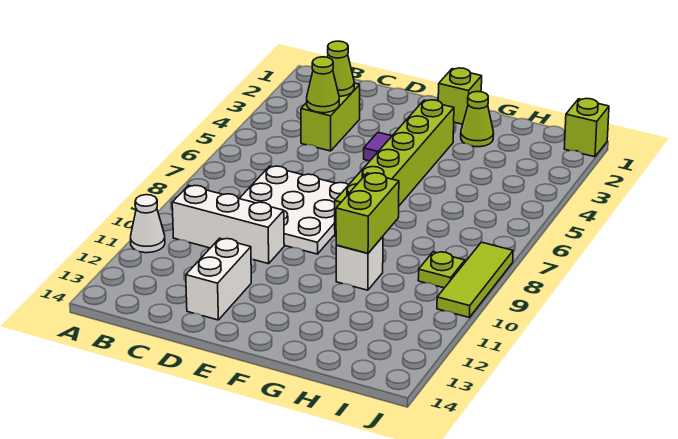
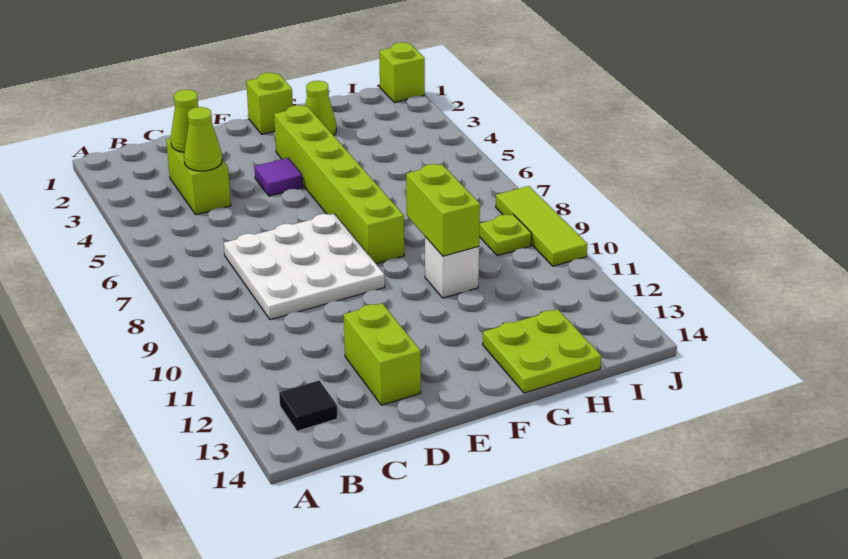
white 1x1 cone [131,195,165,253] -> none
white 1x3 brick [172,185,284,264] -> none
none -> black 1x1 tile [279,381,337,431]
white 1x2 brick [186,238,251,320] -> lime 1x2 brick [344,303,421,405]
none -> lime 2x2 plate [483,309,601,393]

